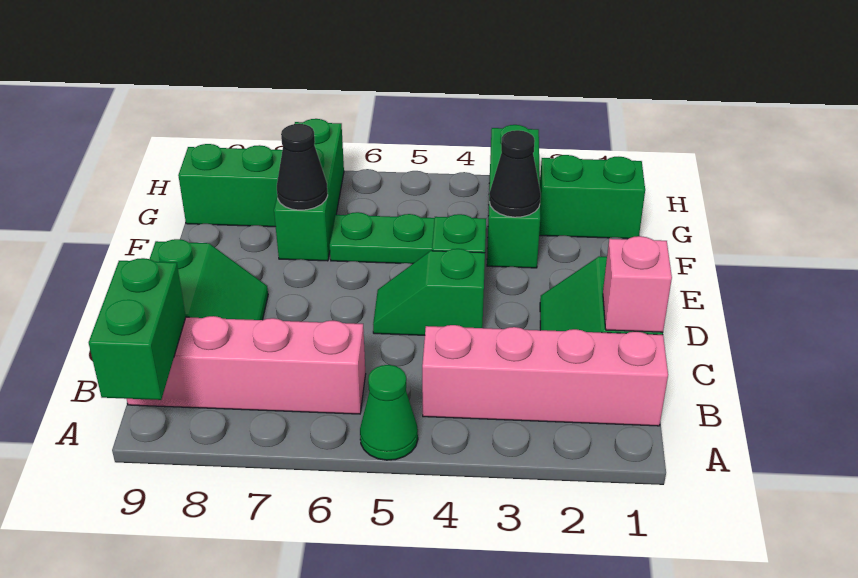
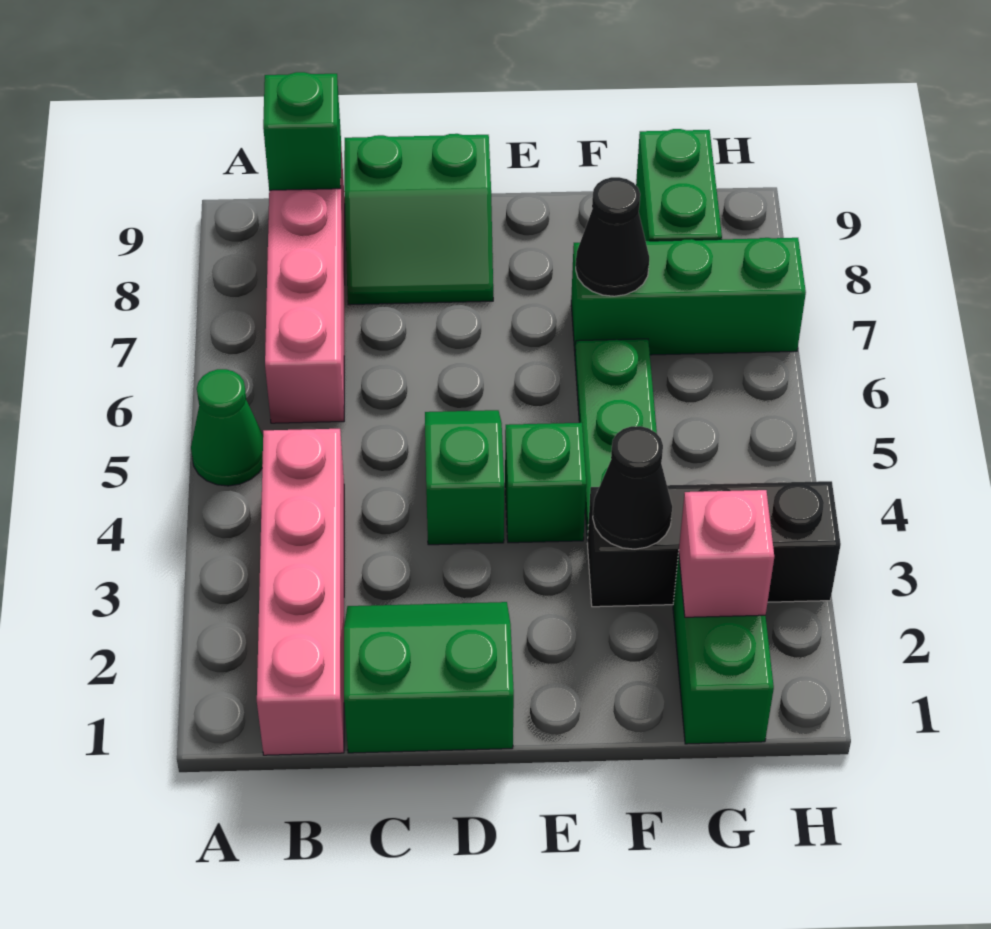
green 1x2 brick [89,258,186,400] -> green 1x1 brick [263,72,341,190]
pink 1x1 brick [603,236,672,332] -> pink 1x1 brick moved to [679,490,774,617]
green 1x3 brick [487,125,540,268] -> black 1x3 brick [587,481,841,607]

